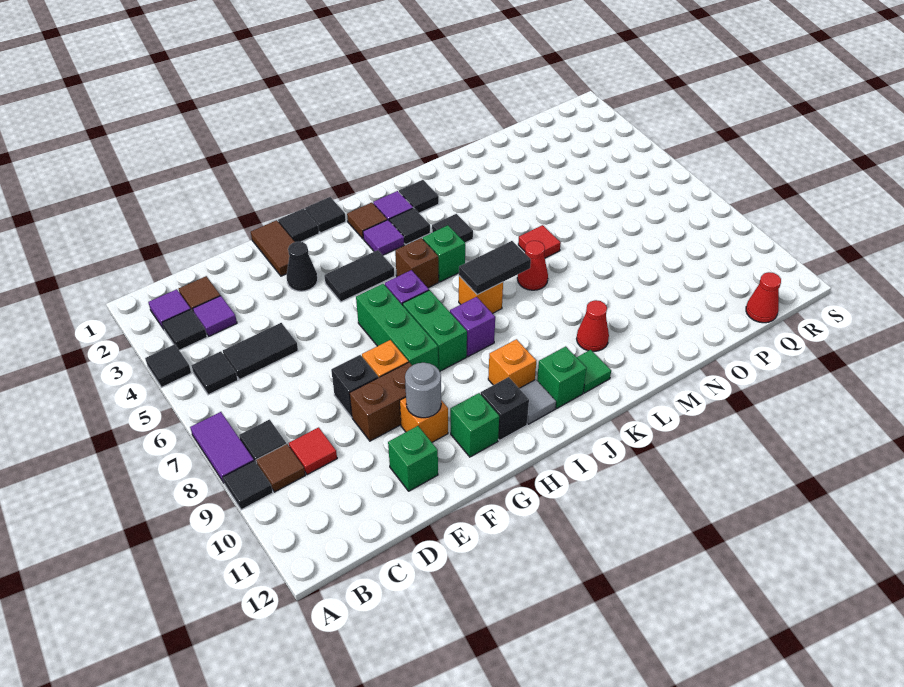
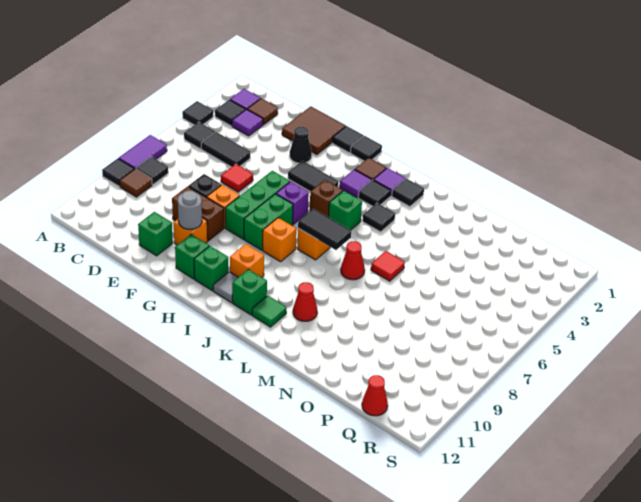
red 1x1 tile [289,427,337,475] -> red 1x1 tile moved to [221,164,253,192]
brown 1x2 tile [251,220,295,276] -> brown 2x2 tile [282,107,346,154]
black 1x1 brick [481,377,529,441] -> green 1x1 brick [194,246,228,291]
purple 1x1 brick [450,297,495,357] -> orange 1x1 brick [263,218,296,262]

